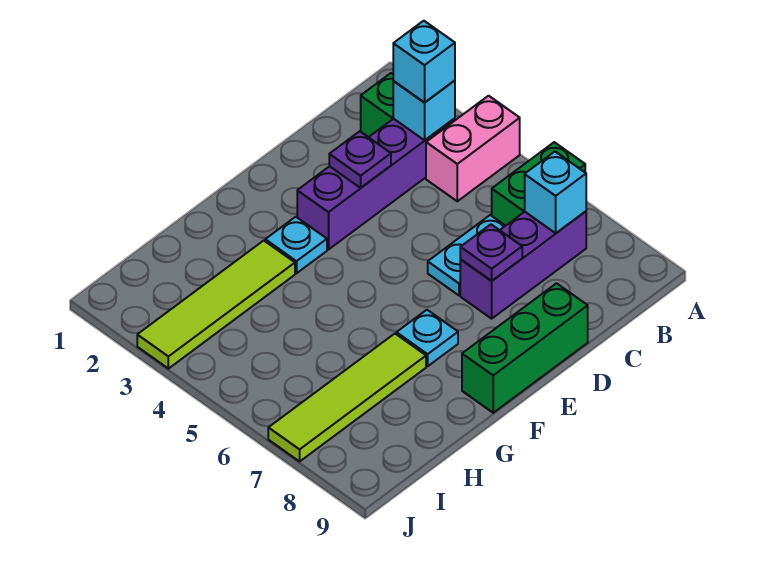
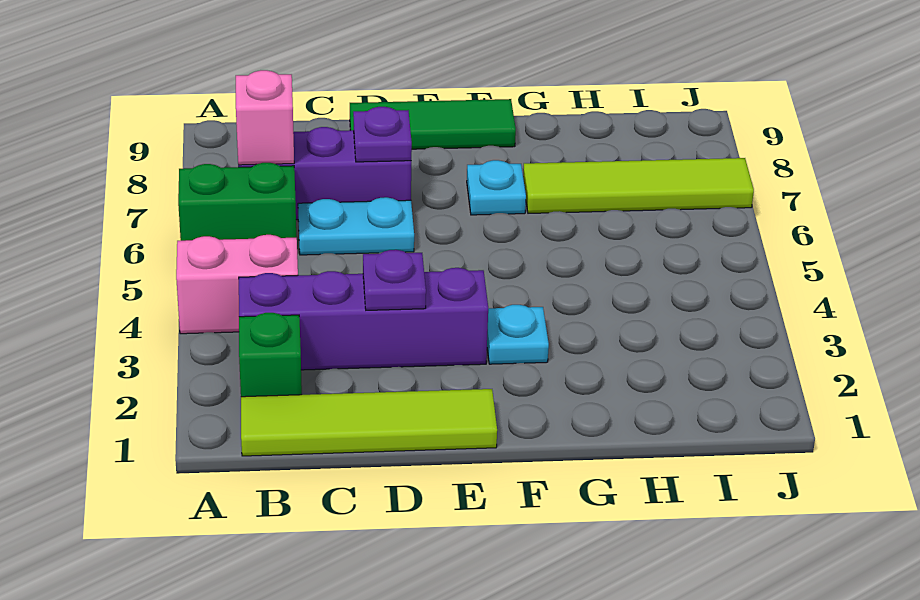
cyan 1x1 brick [393,81,455,140] -> none
cyan 1x1 brick [393,21,455,103] -> none
cyan 1x1 brick [525,152,586,233] -> pink 1x1 brick [236,70,294,165]
green 1x3 brick [462,283,588,413] -> green 1x3 tile [350,99,516,149]
lime 1x4 tile [137,241,295,369] -> lime 1x4 tile moved to [241,389,497,456]

